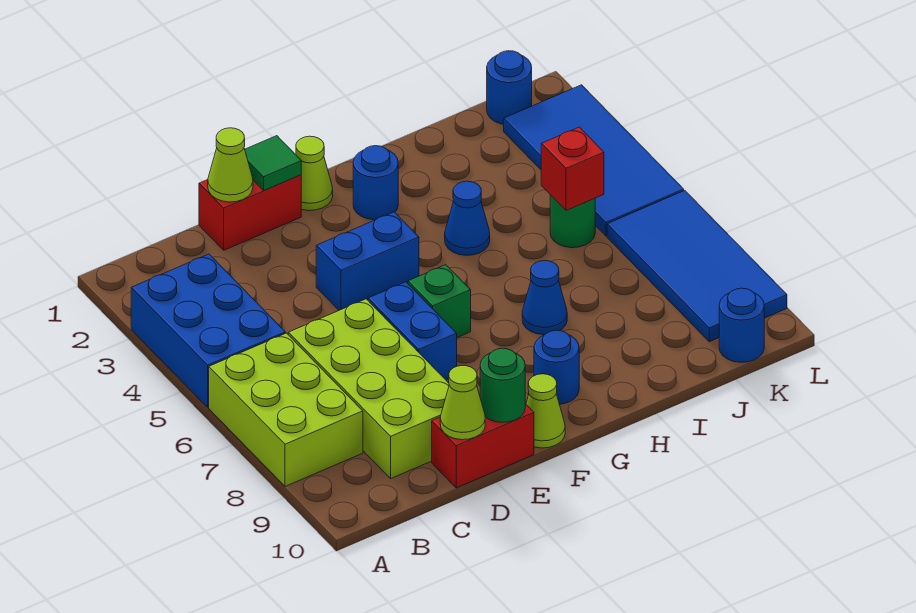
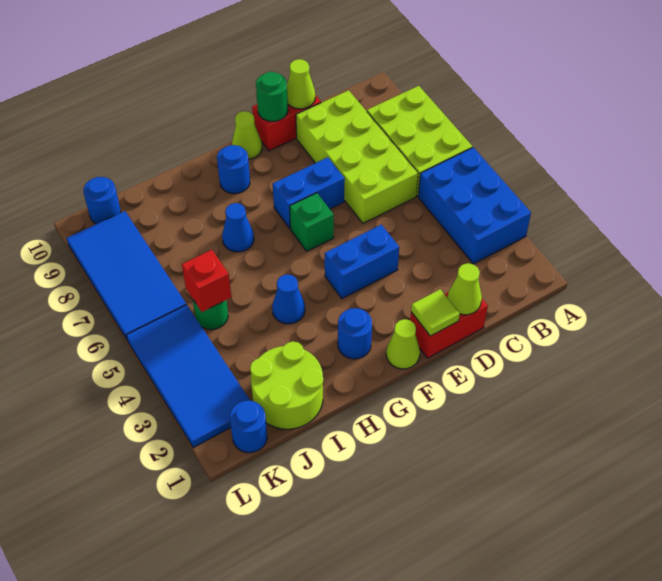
green 1x1 tile [245,136,301,190] -> lime 1x1 tile [411,289,460,336]
blue 1x2 brick [368,282,457,380] -> blue 1x2 brick turned to [273,157,345,228]
none -> lime 2x2 round brick [250,342,323,429]

